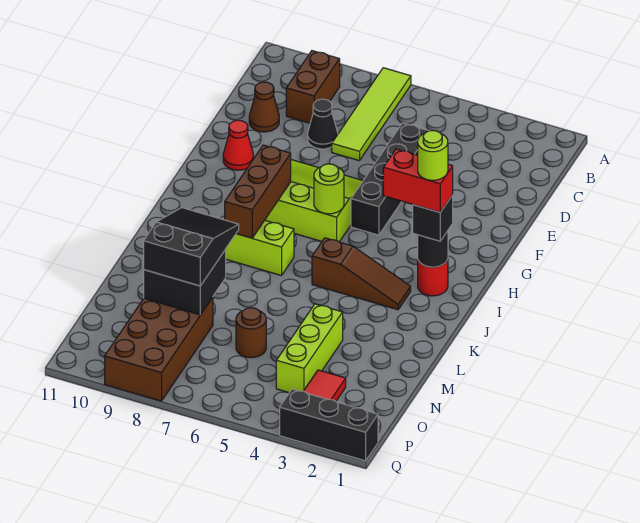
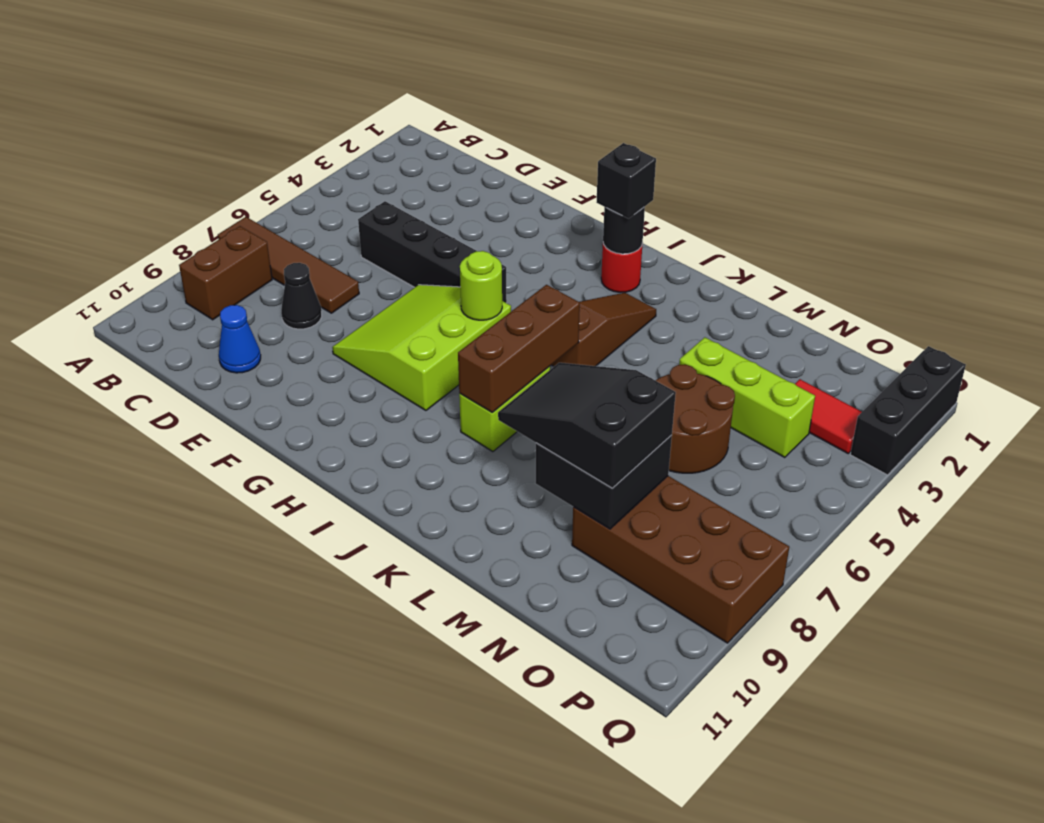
lime 1x4 tile [332,68,411,161] -> brown 1x4 tile [218,217,359,313]
brown 1x2 brick [286,51,340,123] -> brown 1x2 brick turned to [179,226,272,320]
brown 1x1 cone [249,82,279,132] -> blue 1x1 cone [219,305,261,373]
red 1x1 cone [223,120,253,170] -> none
brown 1x3 brick [225,145,291,238] -> brown 1x3 brick turned to [458,285,580,413]
red 1x2 brick [383,149,453,212] -> none
lime 1x1 round brick [418,131,448,180] -> none
brown 1x1 round brick [236,308,266,358] -> brown 2x2 round brick [655,364,735,473]

